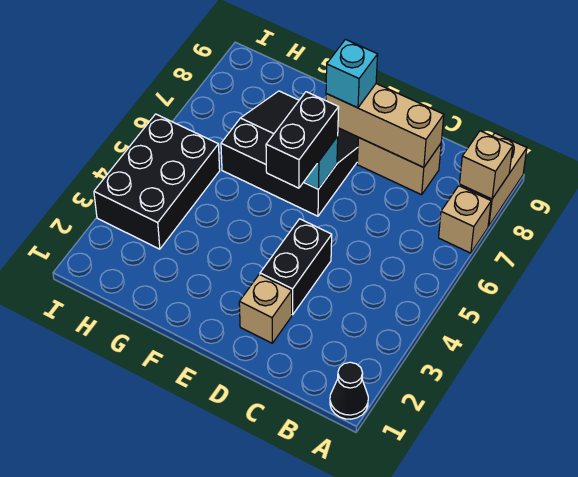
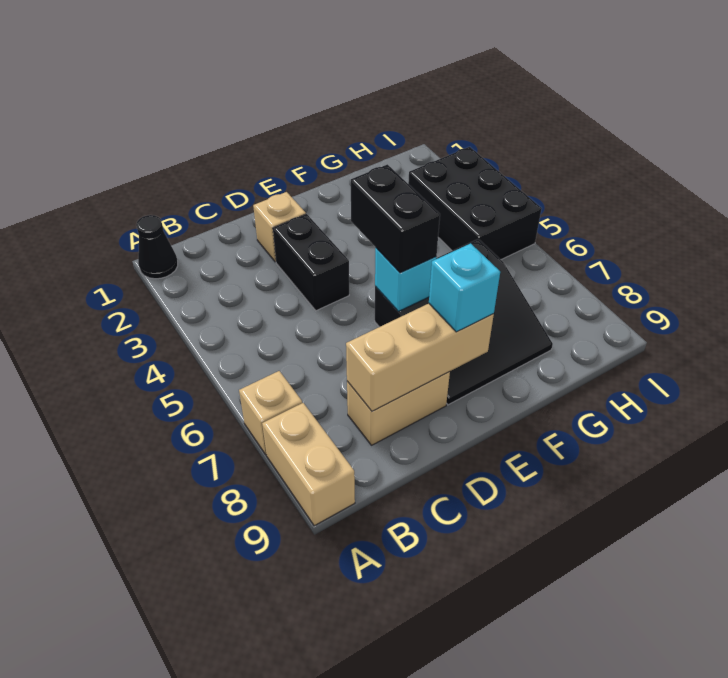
tan 1x1 brick [460,131,513,199] -> none

